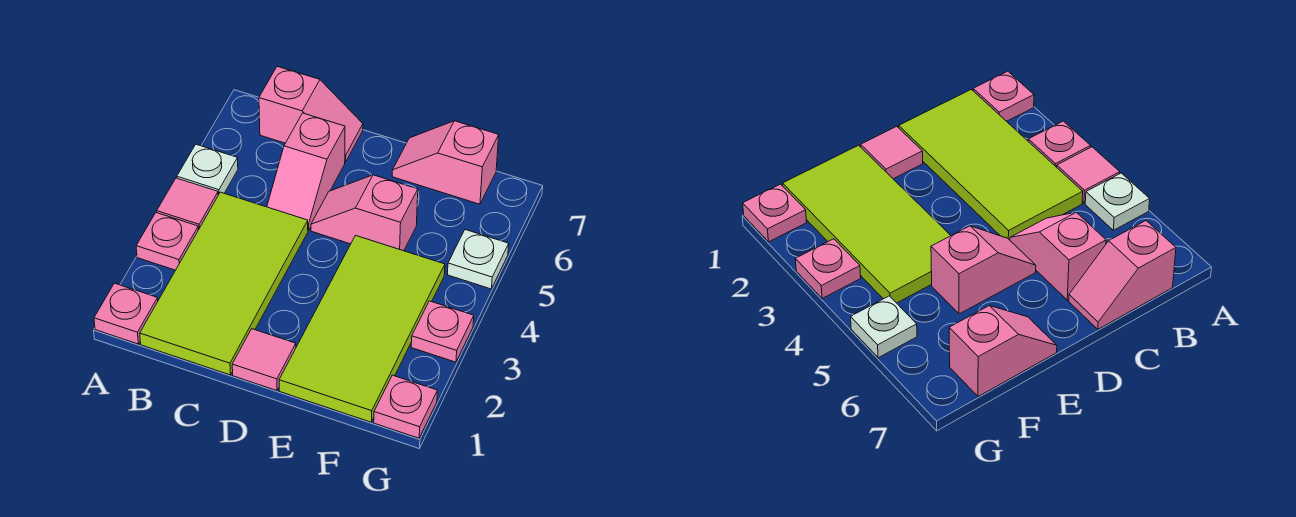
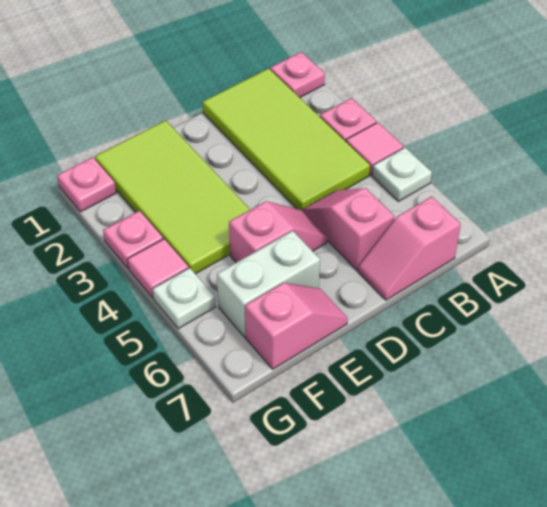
pink 1x1 tile [232,329,296,391] -> pink 1x1 tile moved to [127,239,189,298]
none -> white 1x2 brick [217,231,320,337]

